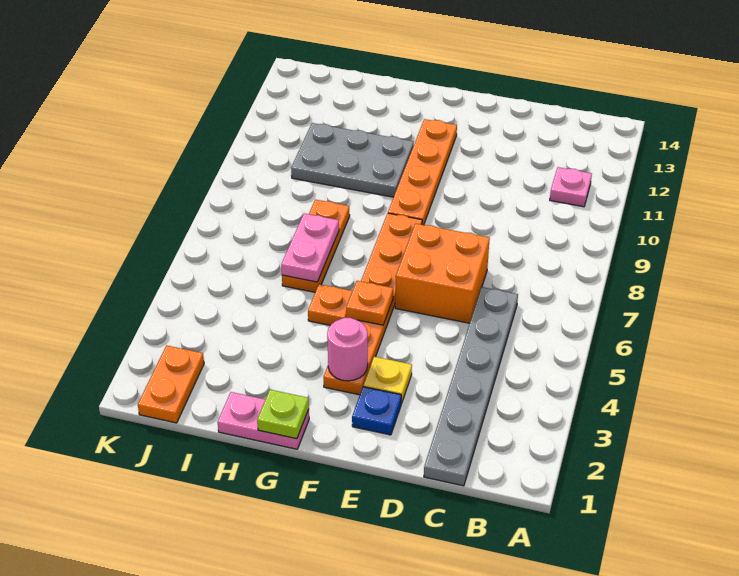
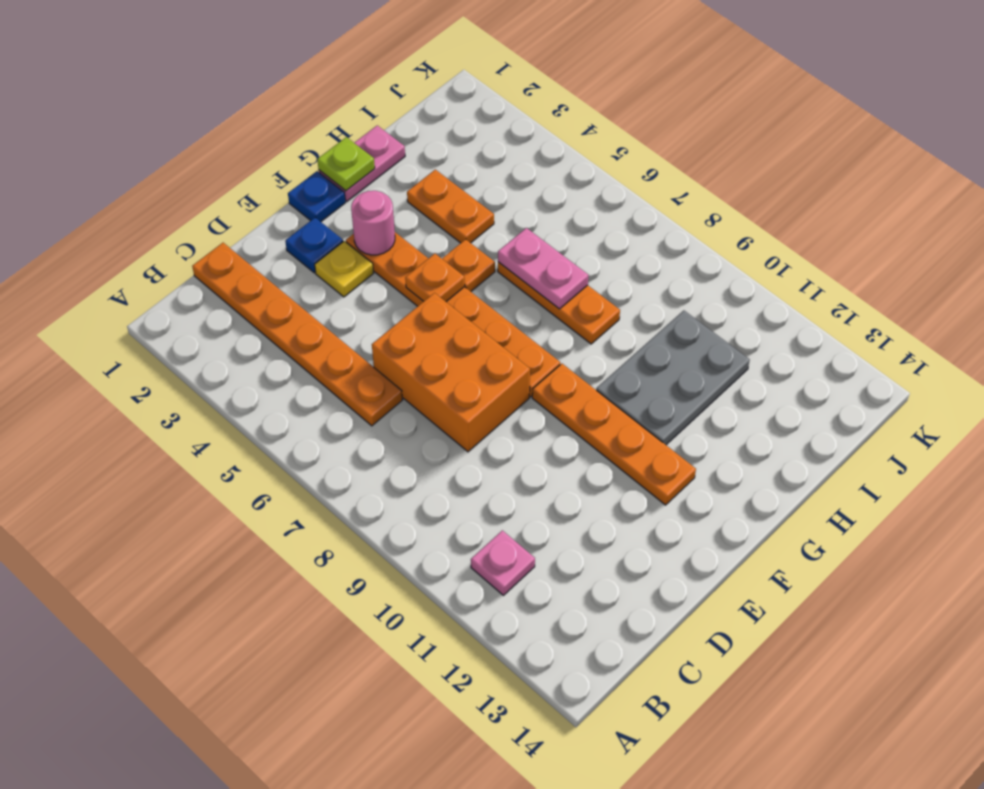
grey 1x6 plate [424,287,518,486] -> orange 1x6 plate [192,243,403,426]
orange 2x2 brick [395,223,490,323] -> orange 2x3 brick [372,293,530,452]
none -> blue 1x1 plate [288,171,346,222]
orange 1x2 plate [138,345,204,423] -> orange 1x2 plate moved to [407,170,494,243]

